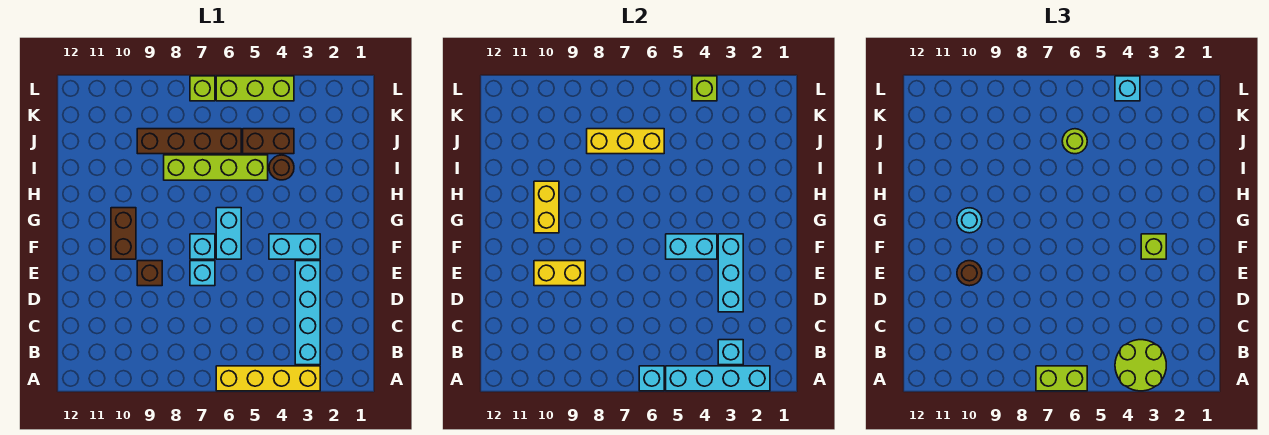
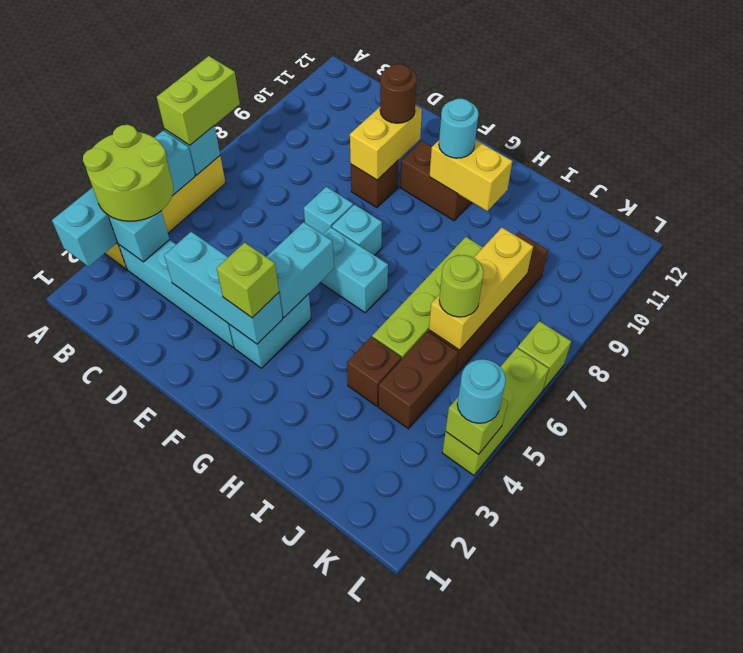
brown 1x1 round brick [269,155,294,180] -> brown 1x1 brick [347,337,401,406]
cyan 1x1 brick [1115,76,1140,101] -> cyan 1x1 round brick [457,359,506,423]

